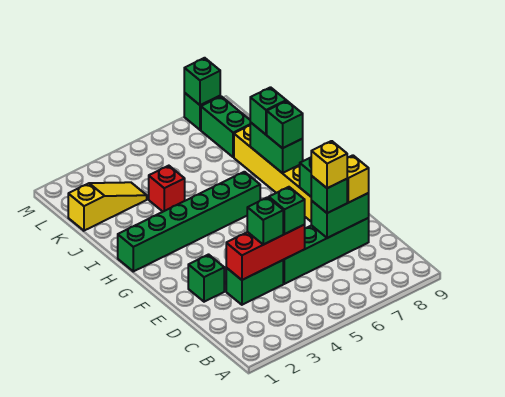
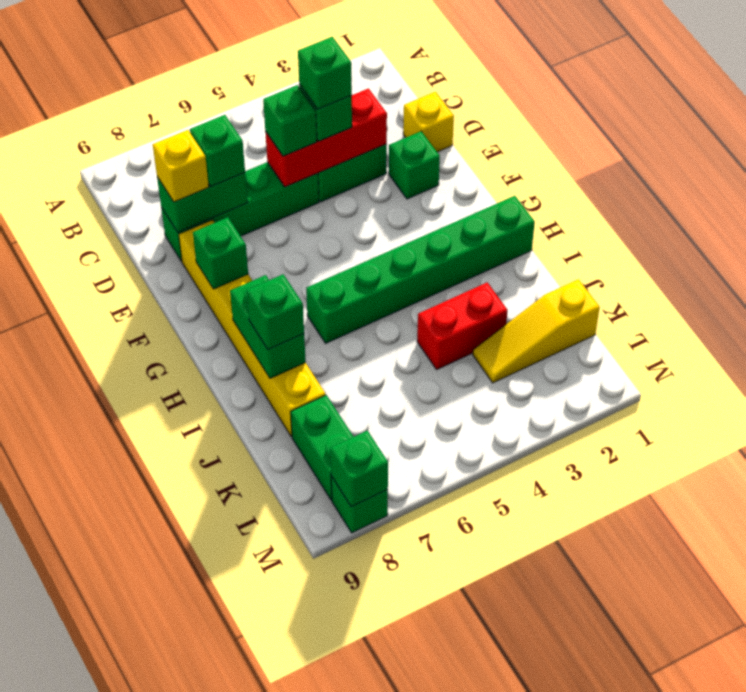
yellow 1x1 brick [311,141,347,188] -> yellow 1x1 brick moved to [403,92,454,152]
green 1x1 brick [267,101,303,148] -> green 1x1 brick moved to [298,37,352,109]
red 1x1 brick [149,166,185,212] -> red 1x2 brick [417,283,508,370]

